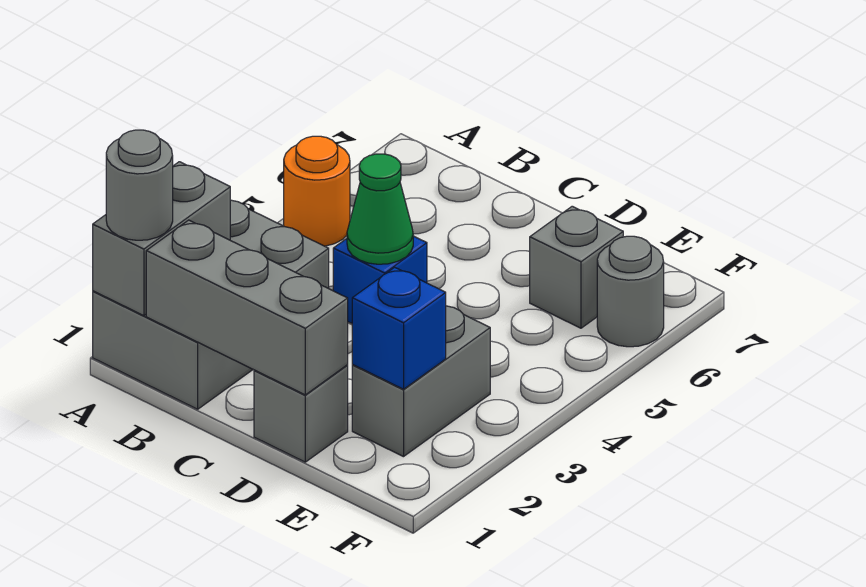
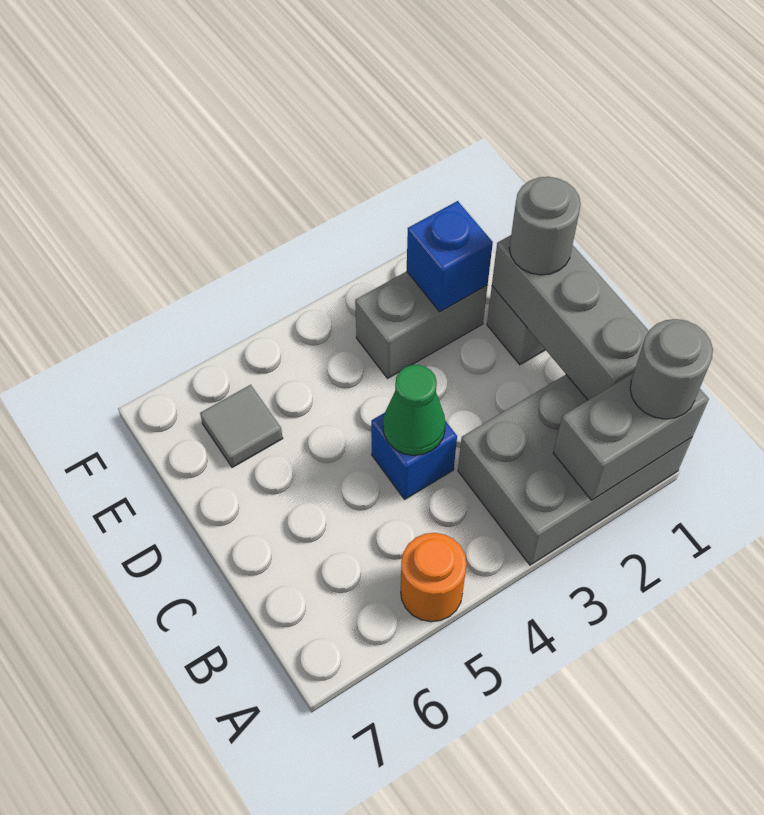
grey 1x1 brick [530,206,623,328] -> grey 1x1 tile [200,385,283,467]
grey 1x1 round brick [597,236,664,347] -> grey 1x1 round brick moved to [509,177,581,275]

